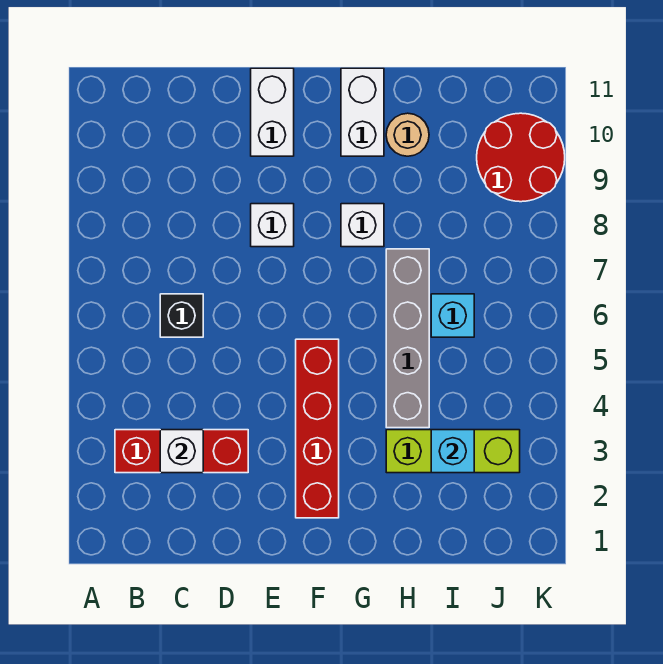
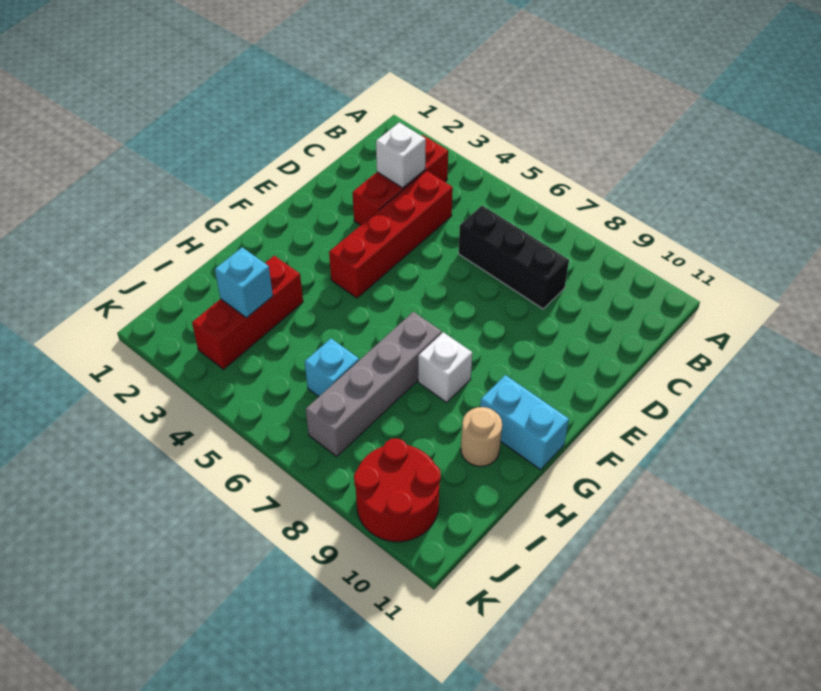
black 1x1 brick [160,294,203,337] -> black 1x3 brick [458,206,569,309]
white 1x1 brick [251,204,294,247] -> none
white 1x2 brick [251,68,294,156] -> none
red 1x4 brick [296,339,339,518] -> red 1x4 brick turned to [329,171,453,298]
white 1x2 brick [341,68,384,156] -> cyan 1x2 brick [480,375,569,470]
lime 1x3 brick [386,430,520,473] -> red 1x3 brick [192,256,303,369]
grey 1x4 brick [386,249,429,428] -> grey 1x4 brick turned to [306,312,442,456]

